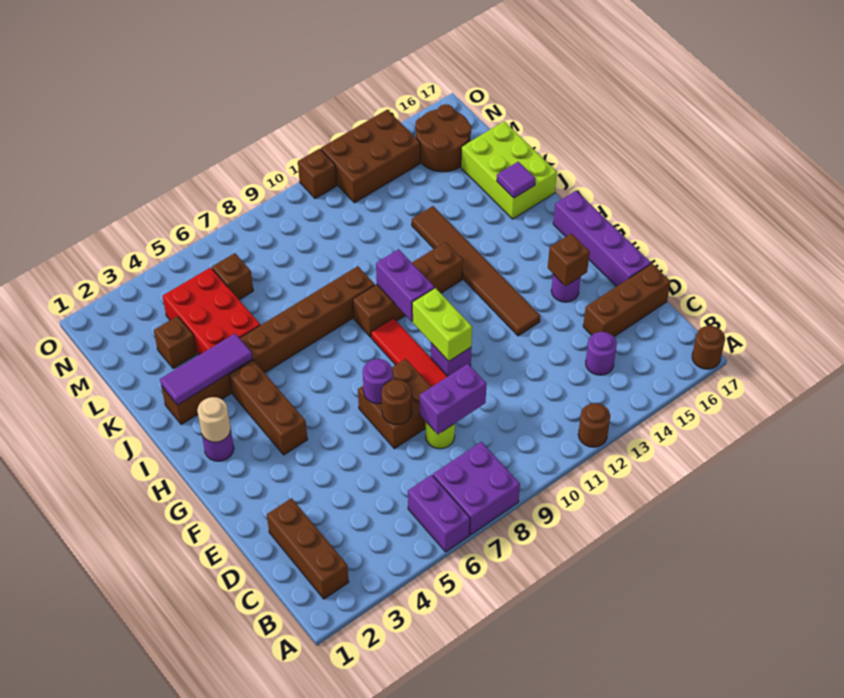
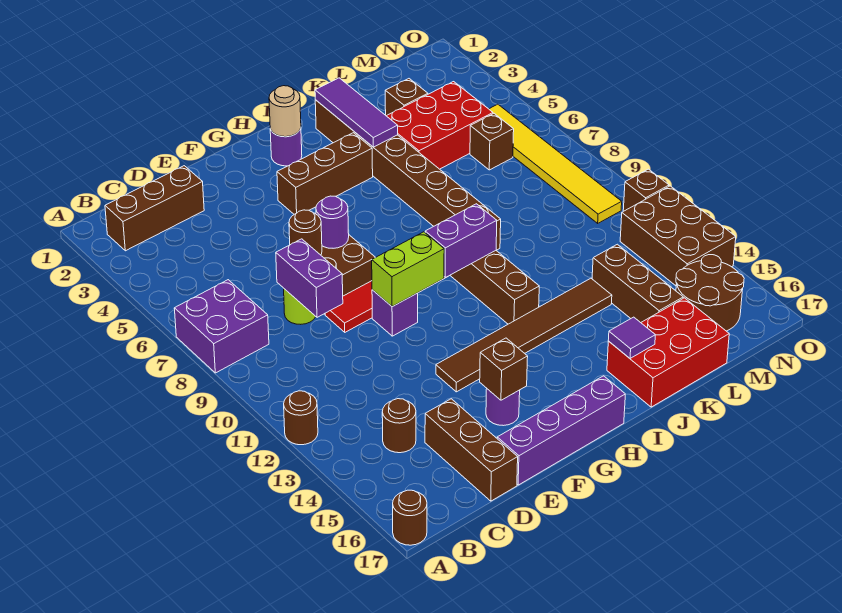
purple 1x2 brick [408,475,470,552] -> none
purple 1x1 round brick [586,332,617,375] -> brown 1x1 round brick [382,399,416,453]
lime 2x3 brick [461,121,557,219] -> red 2x3 brick [607,298,729,407]
none -> brown 1x3 brick [592,244,683,323]
none -> yellow 1x6 tile [489,104,622,223]

